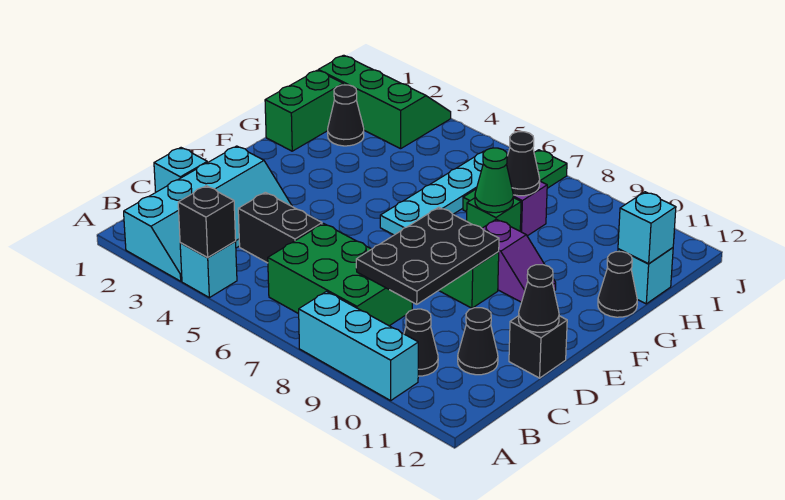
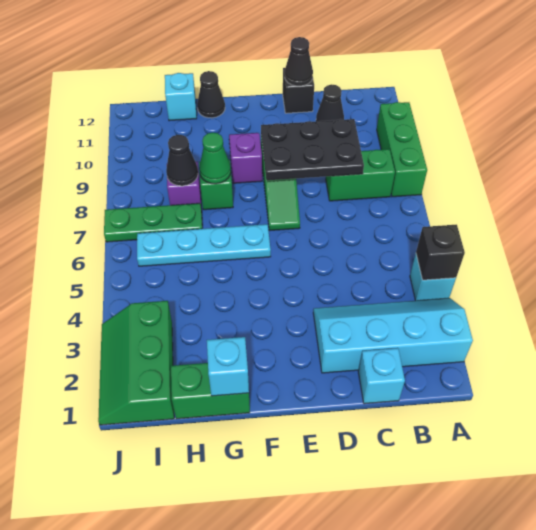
cyan 1x3 brick [299,291,418,401] -> green 1x3 brick [377,102,427,197]
green 2x3 brick [268,224,412,326] -> green 1x2 brick [326,149,395,201]
black 1x1 cone [404,309,438,376] -> none
black 1x2 brick [238,192,322,263] -> none
black 1x1 cone [328,85,364,146] -> none
cyan 1x1 brick [618,192,676,264] -> cyan 1x1 brick moved to [207,337,249,396]

